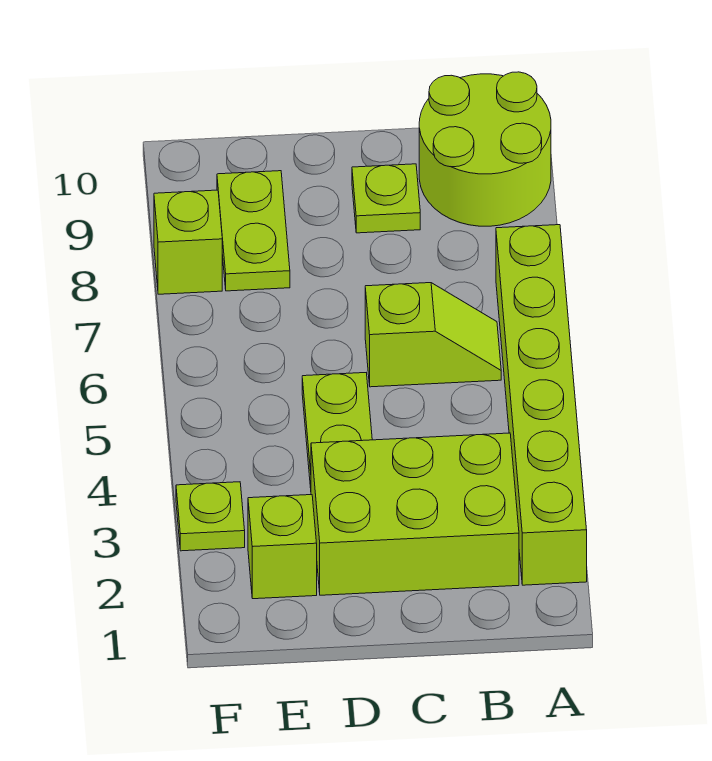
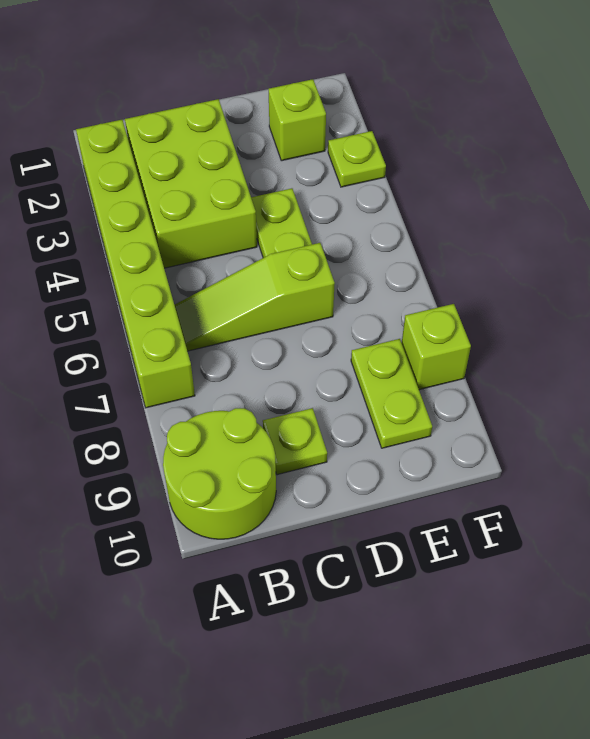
lime 2x3 brick [311,433,519,595] -> lime 2x3 brick turned to [125,99,257,268]
lime 1x2 slope [365,283,501,387] -> lime 1x3 slope [175,243,335,351]

